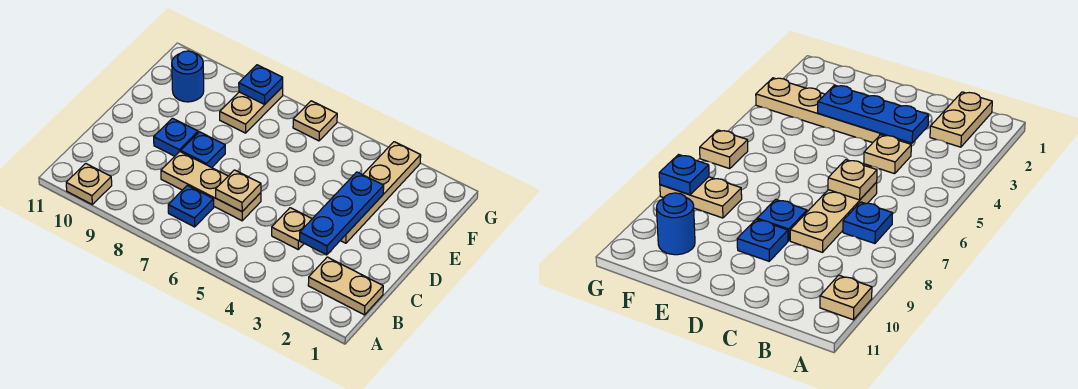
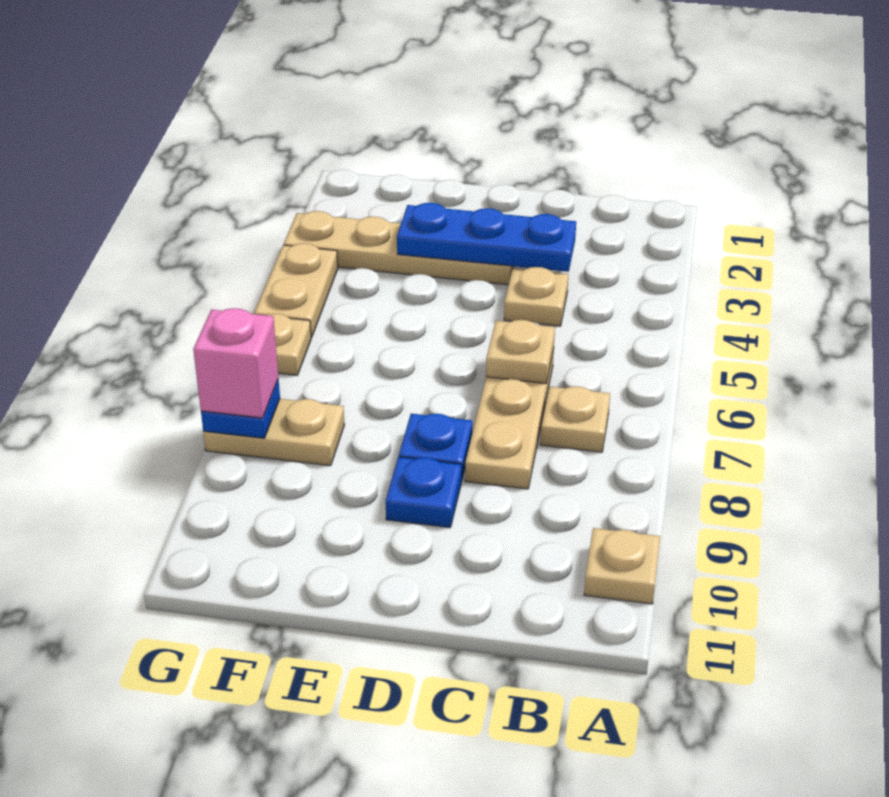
tan 1x2 plate [308,257,383,315] -> tan 1x2 plate moved to [254,243,338,338]
blue 1x1 plate [168,185,214,227] -> tan 1x1 plate [540,386,610,452]
blue 1x1 round brick [172,51,204,102] -> none
none -> pink 1x1 brick [193,308,278,418]

